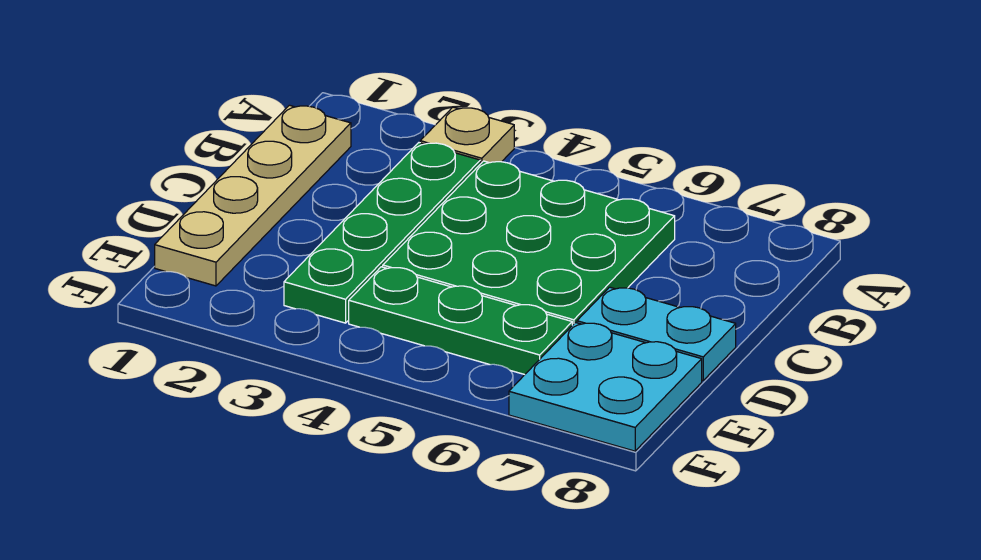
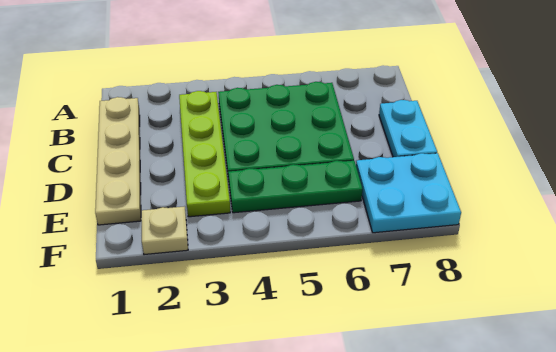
tan 1x1 plate [420,107,514,164] -> tan 1x1 plate moved to [141,207,188,255]
green 1x4 plate [284,143,480,323] -> lime 1x4 plate [179,91,230,217]
cyan 1x2 plate [577,287,736,381] -> cyan 1x2 plate turned to [379,100,437,157]

